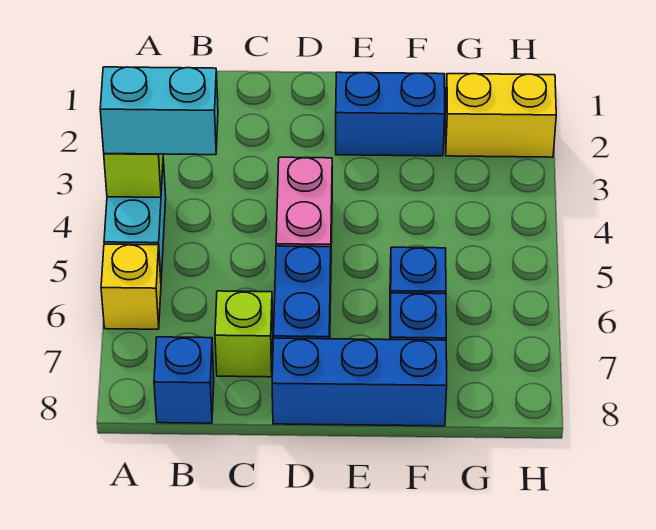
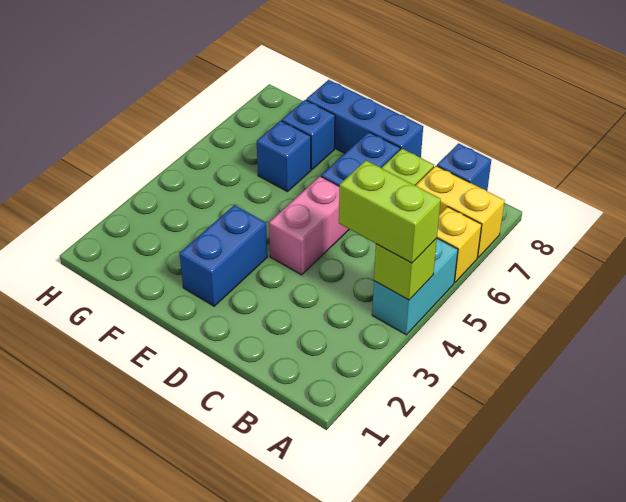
cyan 1x2 brick [100,67,218,155] -> lime 1x2 brick [339,160,441,263]
blue 1x2 brick [336,72,445,156] -> blue 1x2 brick turned to [180,205,267,306]
yellow 1x2 brick [445,74,556,157] -> yellow 1x2 brick moved to [415,166,505,258]

